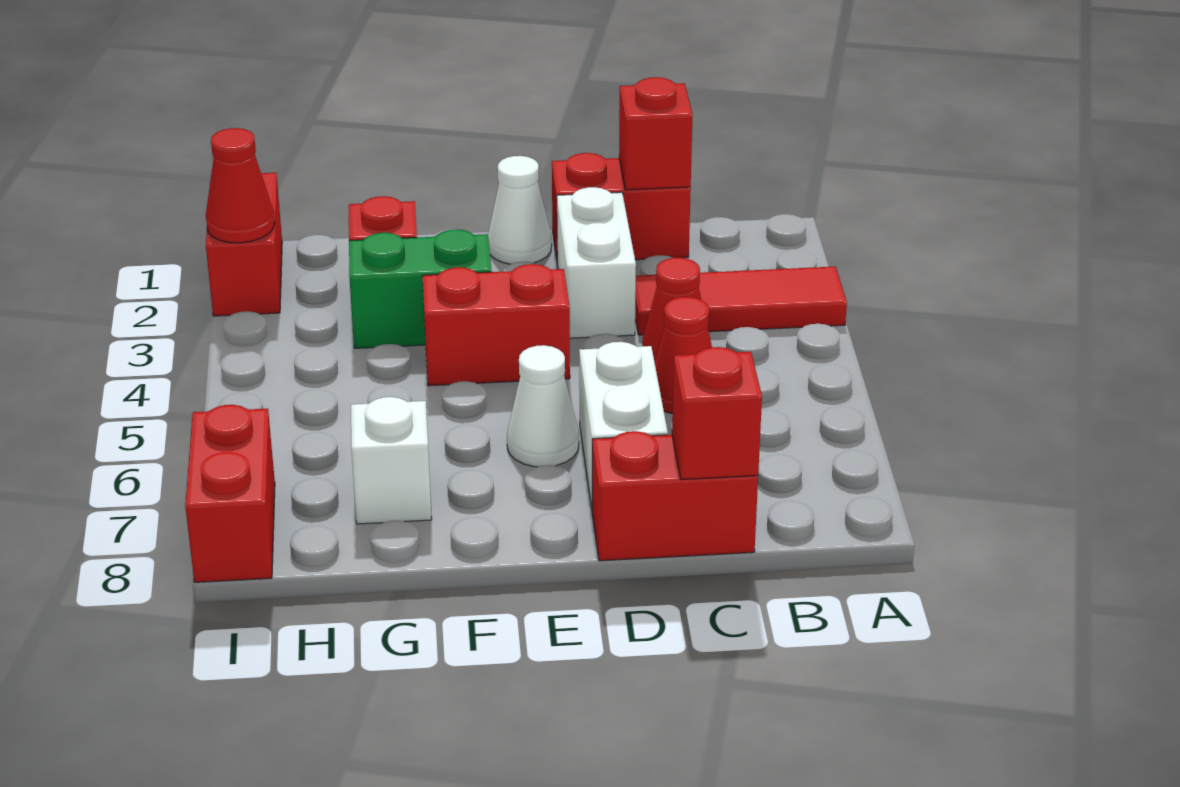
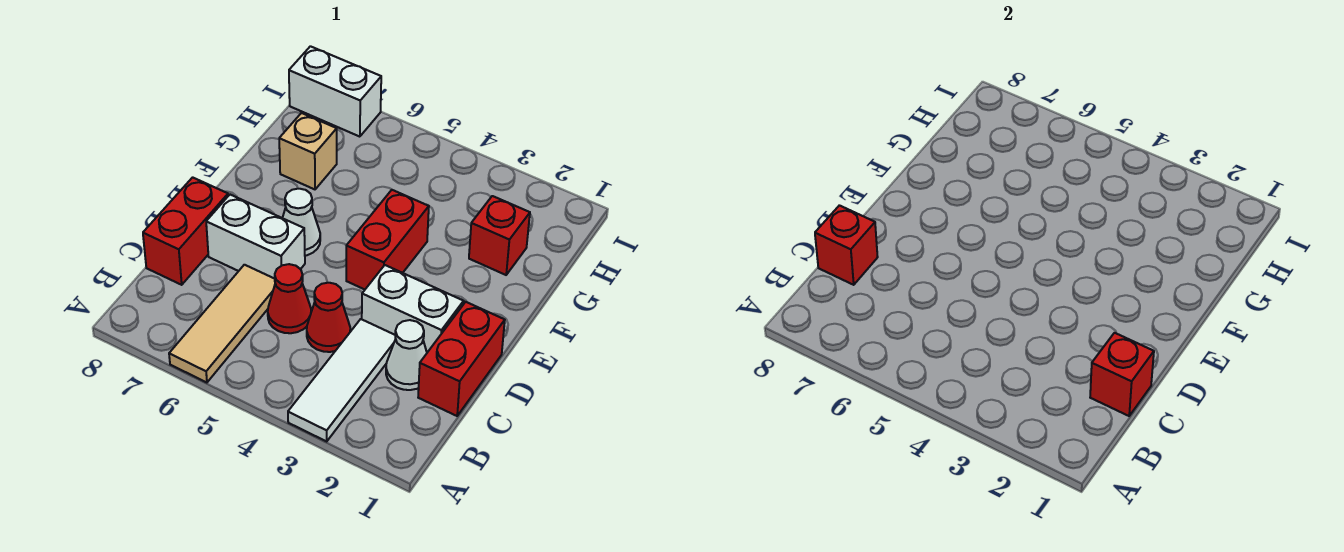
red 1x3 tile [635,267,847,335] -> white 1x3 tile [288,319,396,441]
none -> tan 1x3 tile [169,265,275,383]
white 1x1 cone [488,156,552,264] -> white 1x1 cone moved to [386,320,427,390]
green 1x2 brick [349,229,492,348] -> none
white 1x1 brick [351,397,432,524] -> tan 1x1 brick [279,113,337,189]
red 1x2 brick [206,173,282,316] -> none
red 1x1 cone [206,128,275,243] -> none
red 1x2 brick [185,405,275,582] -> white 1x2 brick [289,46,381,137]

